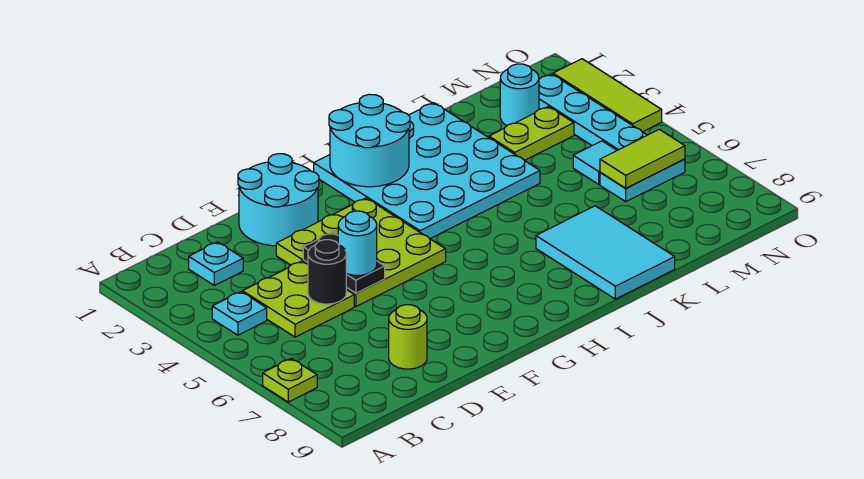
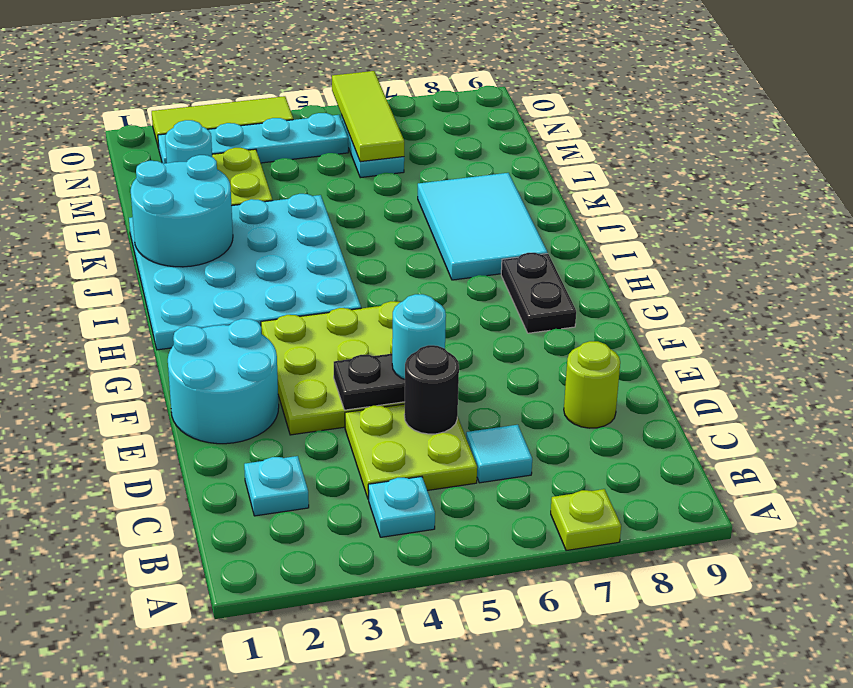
none -> black 1x2 plate [501,253,576,333]
cyan 2x2 round brick [329,94,410,187] -> cyan 2x2 round brick moved to [131,155,233,267]
cyan 2x3 tile [536,206,675,299] -> cyan 2x3 tile turned to [418,173,548,280]
cyan 1x1 tile [573,141,617,184] -> cyan 1x1 tile moved to [466,425,532,483]
lime 1x2 tile [600,129,685,188] -> lime 1x3 tile [332,71,404,162]

